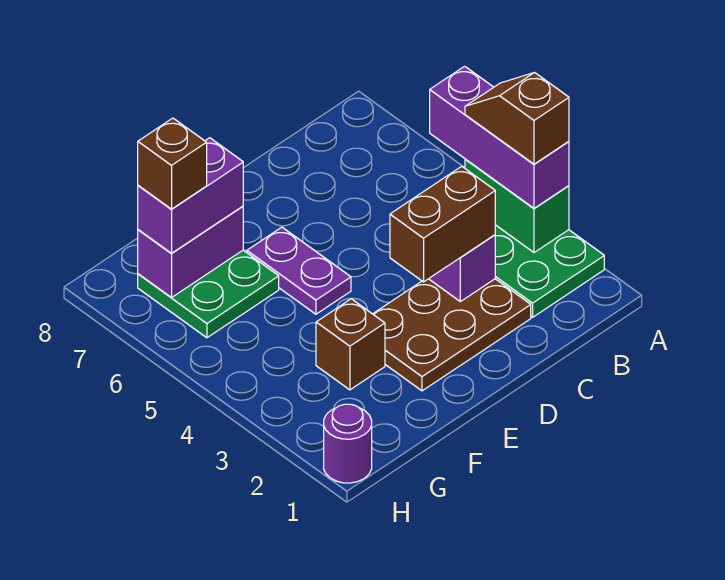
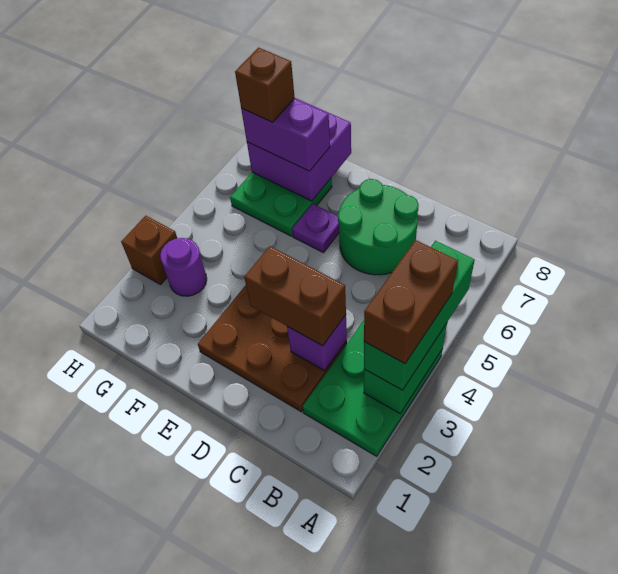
purple 1x3 brick [430,66,569,208] -> green 1x3 brick [364,241,475,390]
brown 1x2 slope [465,73,569,164] -> brown 1x2 brick [364,240,458,364]
none -> green 2x2 round brick [338,179,419,275]
purple 1x2 plate [247,227,351,314] -> purple 1x1 plate [292,204,339,253]
brown 1x1 brick [316,299,385,390] -> brown 1x1 brick moved to [121,216,177,285]
purple 1x2 brick [138,206,243,297] -> purple 2x2 brick [247,98,351,201]
purple 1x1 round brick [324,404,372,483] -> purple 1x1 round brick moved to [160,238,207,296]

